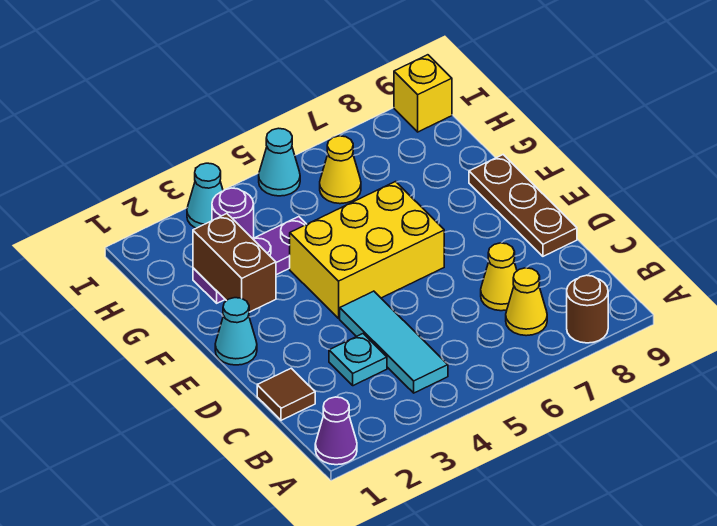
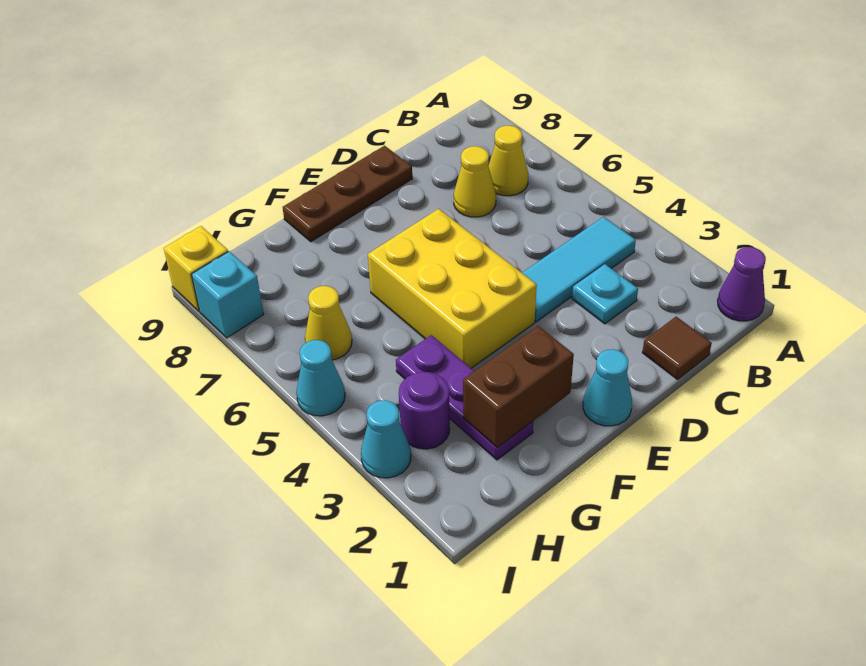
brown 1x1 round brick [567,275,608,343] -> none
none -> cyan 1x1 brick [192,251,264,338]

